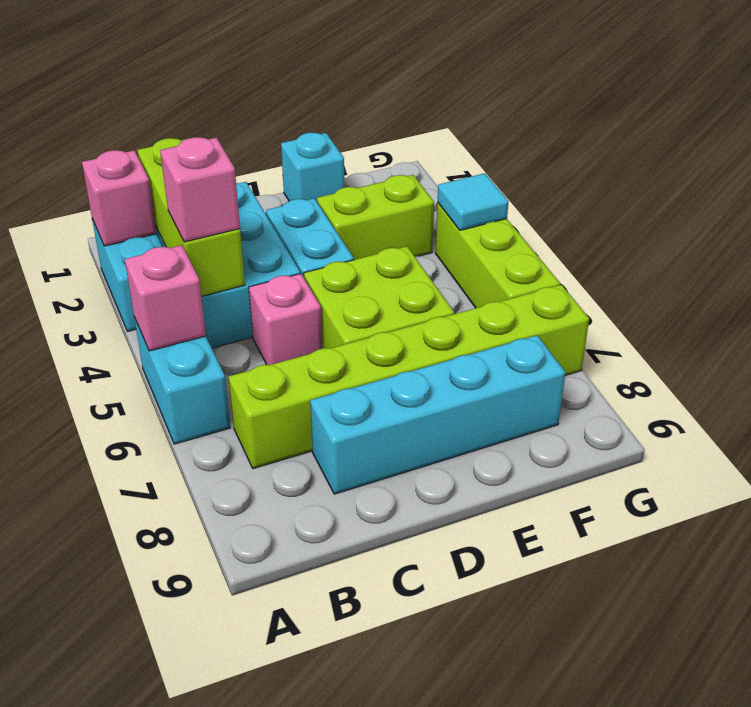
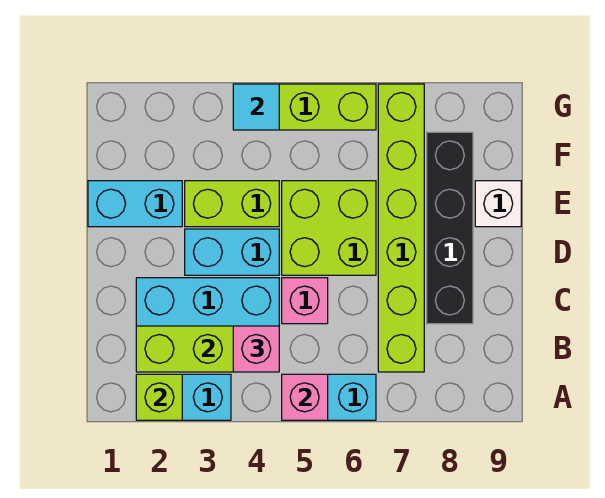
pink 1x1 brick [82,150,157,246] -> lime 1x1 brick [136,374,182,420]
cyan 1x4 brick [310,335,565,494] -> black 1x4 brick [427,132,473,324]
cyan 1x1 brick [281,133,345,201] -> cyan 1x2 brick [88,181,182,227]
lime 1x2 brick [317,175,434,260] -> lime 1x2 brick turned to [185,181,279,227]
none -> white 1x1 brick [475,181,521,227]

